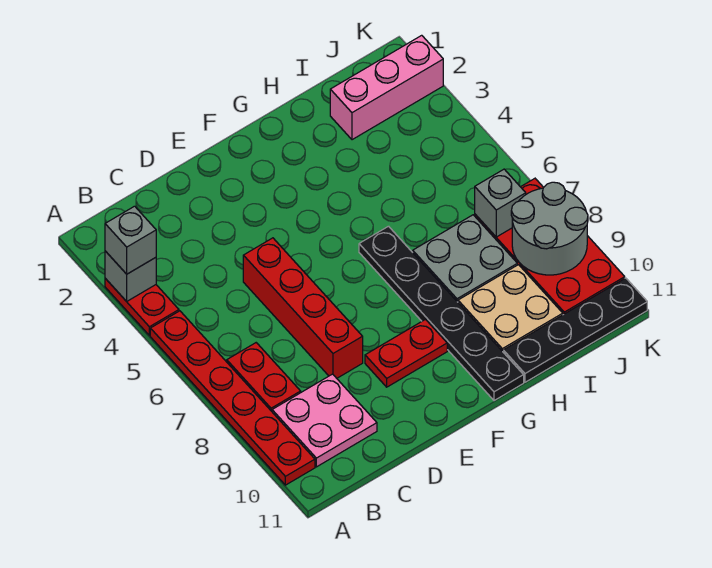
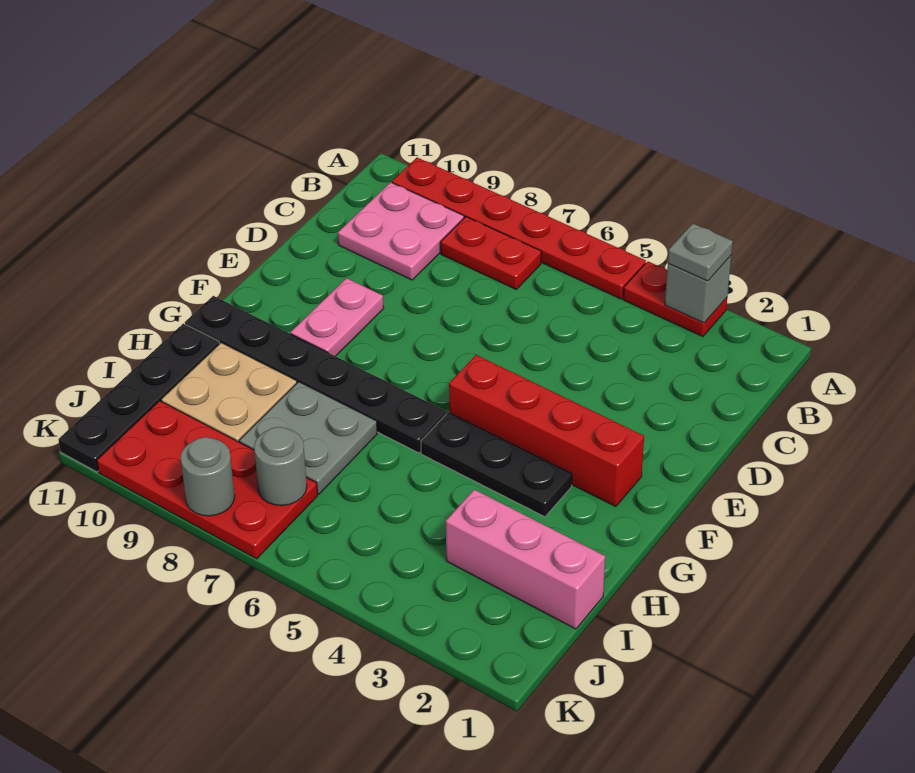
grey 1x1 brick [105,206,156,274] -> grey 1x1 plate [668,224,733,281]
red 1x4 brick [243,238,363,378] -> red 1x4 brick moved to [449,355,644,507]
red 1x2 plate [365,319,447,387] -> pink 1x2 plate [291,278,384,356]
none -> black 1x3 plate [421,412,572,517]
pink 1x3 brick [330,35,443,140] -> pink 1x3 brick turned to [446,490,605,629]
grey 1x1 brick [475,169,526,237] -> grey 1x1 round brick [254,427,307,506]
grey 2x2 round brick [511,182,588,275] -> grey 1x1 round brick [181,437,235,516]

